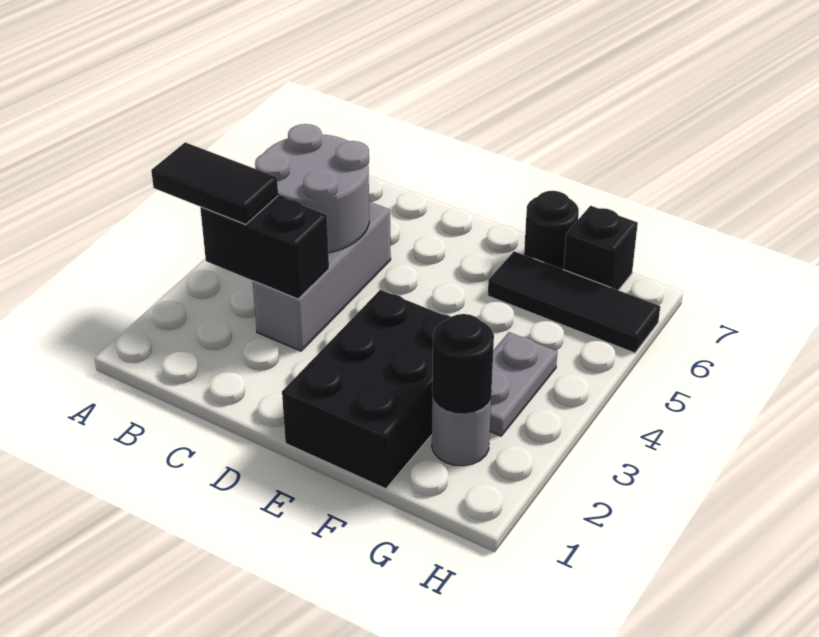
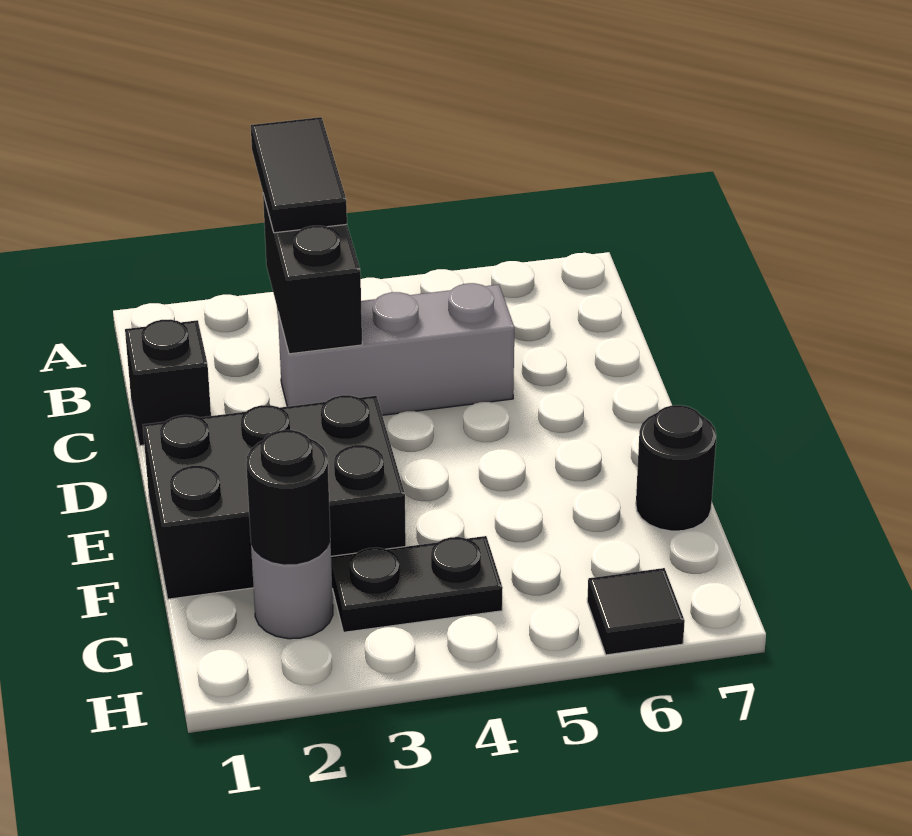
grey 2x2 round brick [255,124,369,253] -> none
black 1x3 tile [488,251,660,353] -> black 1x1 tile [587,568,685,655]
grey 1x2 plate [490,332,557,436] -> black 1x2 plate [331,536,503,632]
black 1x1 brick [563,206,638,290] -> black 1x1 brick moved to [125,320,211,446]

